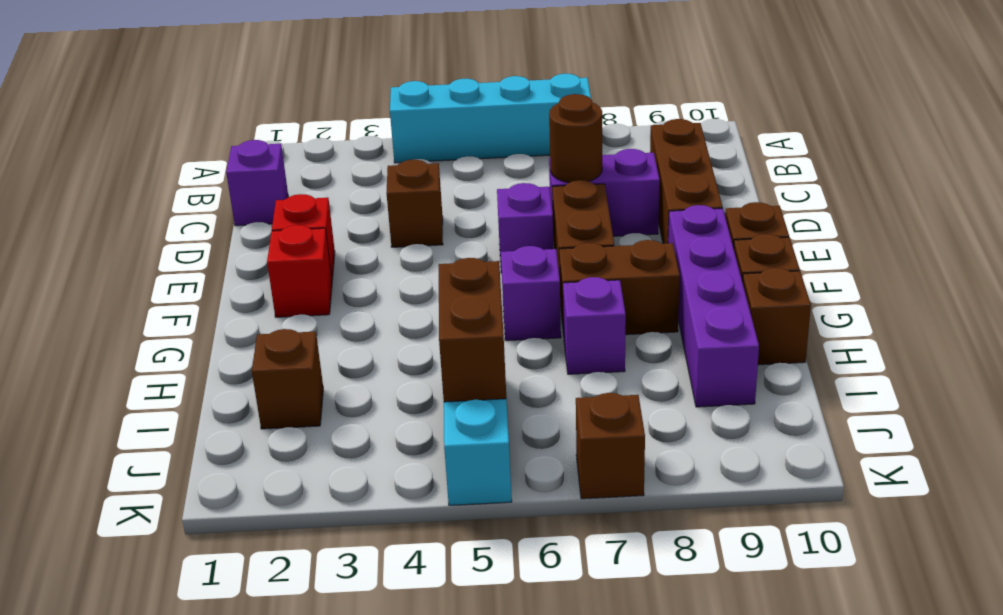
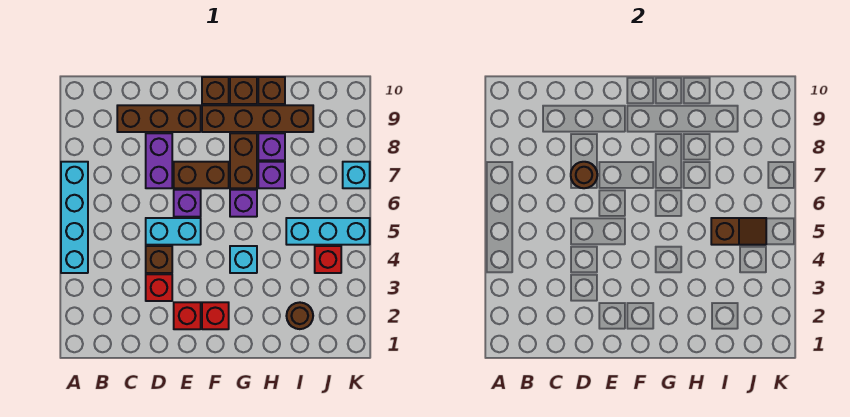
purple 1x1 brick [226,140,288,226] -> purple 1x1 brick moved to [258,133,285,160]
none -> red 1x1 brick [146,274,172,301]
none -> cyan 1x2 brick [146,218,201,245]
purple 1x4 brick [668,205,759,407] -> brown 1x4 brick [202,105,313,132]
none -> cyan 1x1 brick [230,246,257,273]
brown 1x1 brick [252,329,323,429] -> brown 1x1 round brick [286,302,313,329]
brown 1x2 brick [439,258,506,402] -> brown 1x2 slope [711,218,766,245]
none -> red 1x1 brick [315,246,341,273]
brown 1x1 brick [576,393,645,499] -> cyan 1x1 brick [343,162,370,188]

